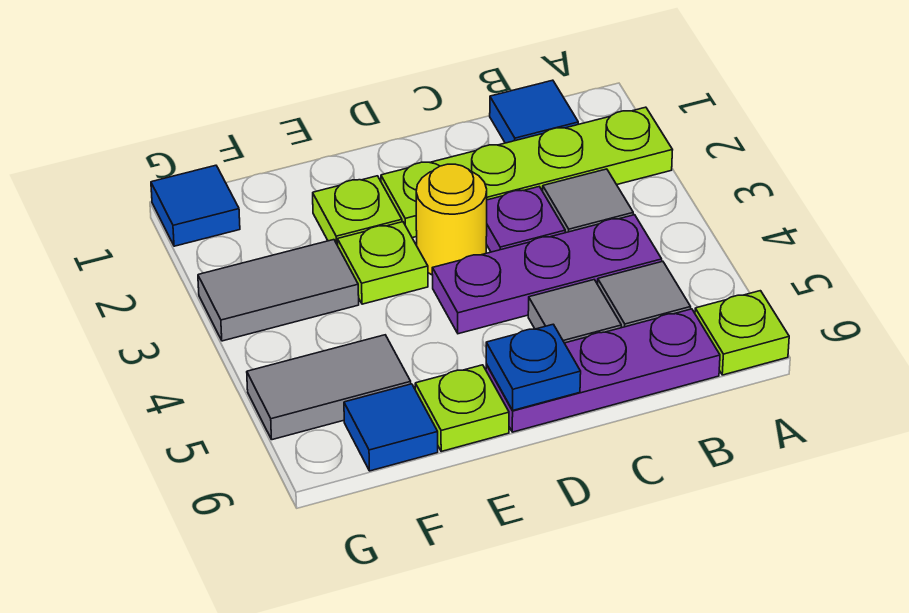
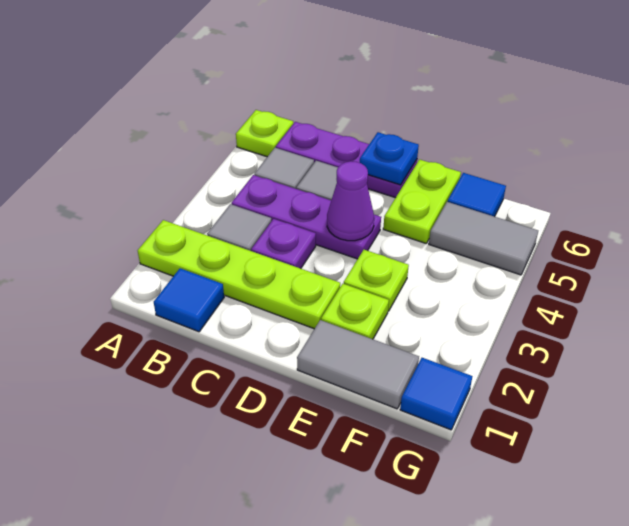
yellow 1x1 round brick [416,164,487,275] -> none
none -> purple 1x1 cone [327,161,374,241]
lime 1x1 plate [415,365,509,451] -> lime 1x2 plate [383,160,461,243]
grey 1x2 tile [198,240,359,341] -> grey 1x2 tile moved to [297,320,419,409]

